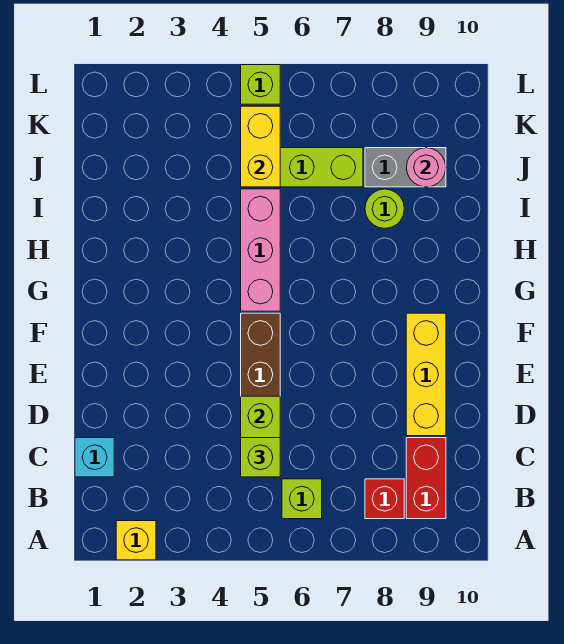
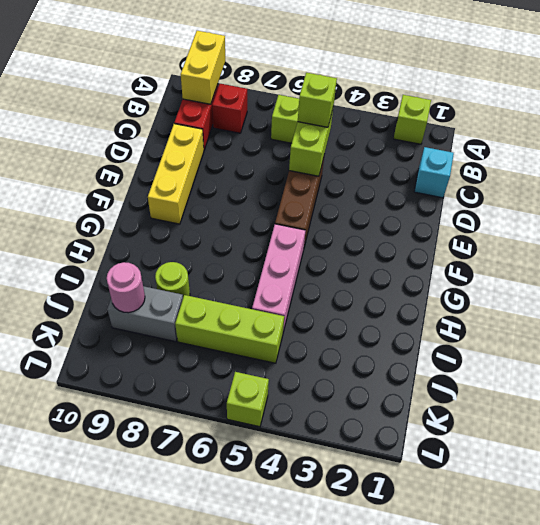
yellow 1x1 brick [116,521,156,560] -> lime 1x1 brick [394,95,431,144]
yellow 1x2 brick [241,106,280,187] -> yellow 1x2 brick moved to [181,31,225,104]

